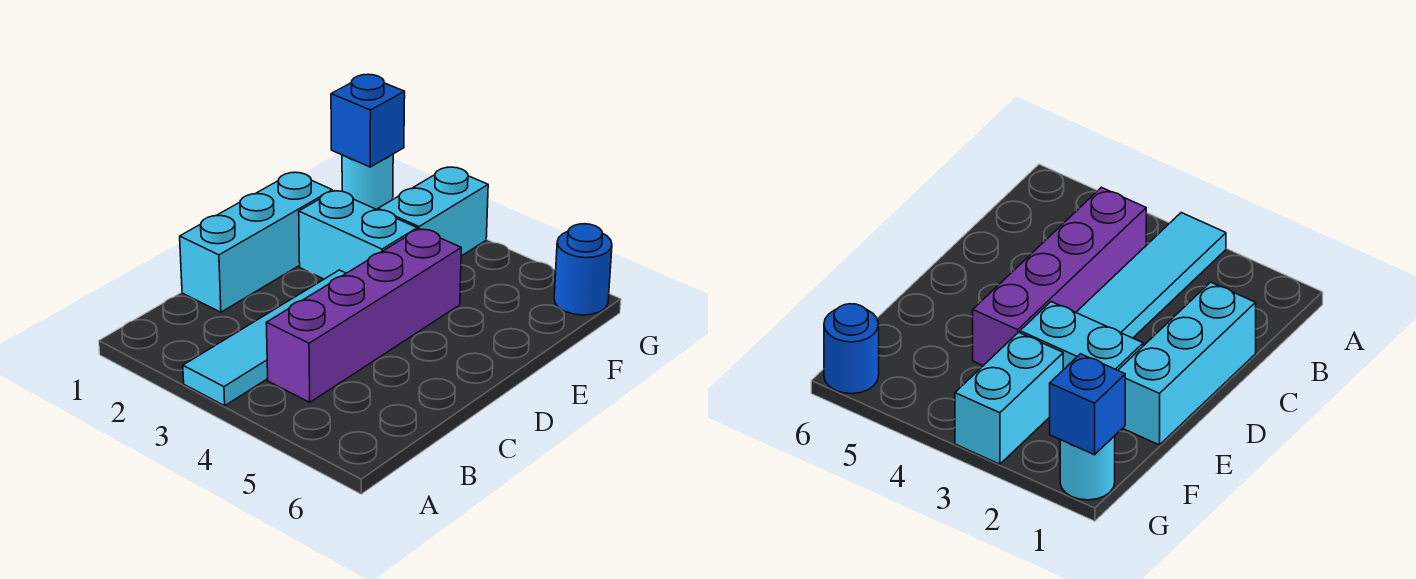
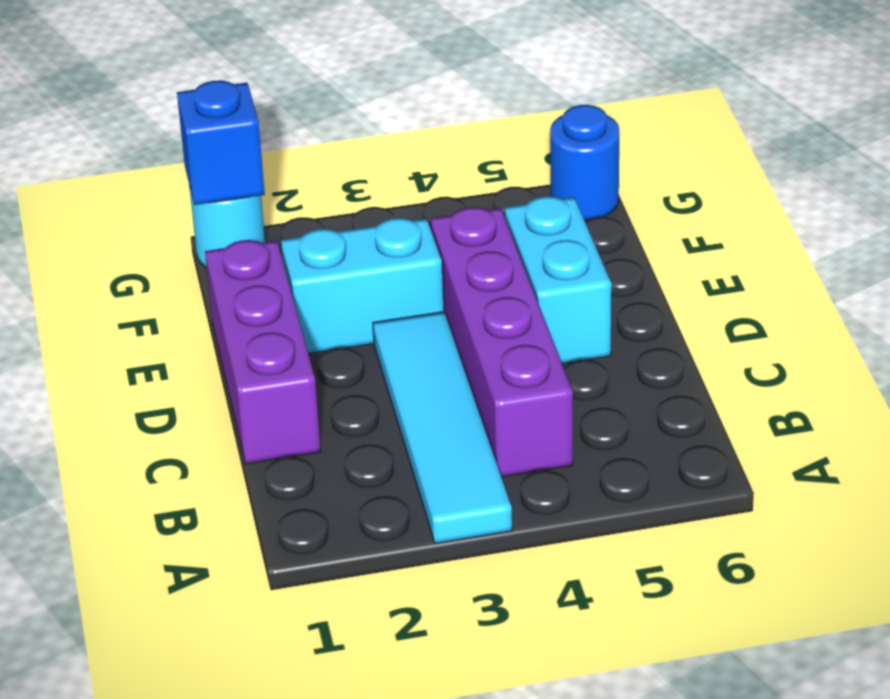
cyan 1x3 brick [180,172,332,312] -> purple 1x3 brick [205,240,321,464]
cyan 1x2 brick [378,167,488,256] -> cyan 1x2 brick moved to [505,196,611,363]

